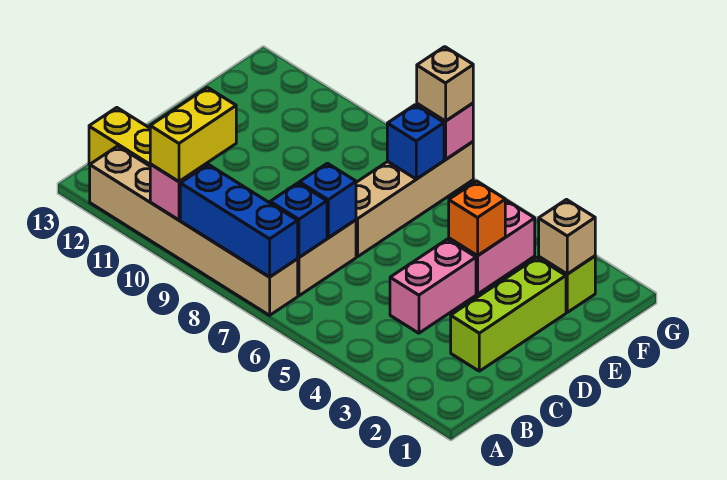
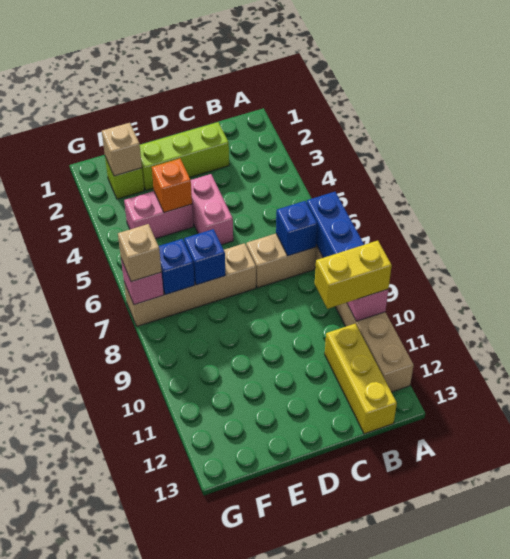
pink 1x2 brick [390,239,476,333] -> pink 1x2 brick turned to [191,174,233,245]
blue 1x1 brick [299,163,356,238] -> blue 1x1 brick moved to [184,229,225,285]

